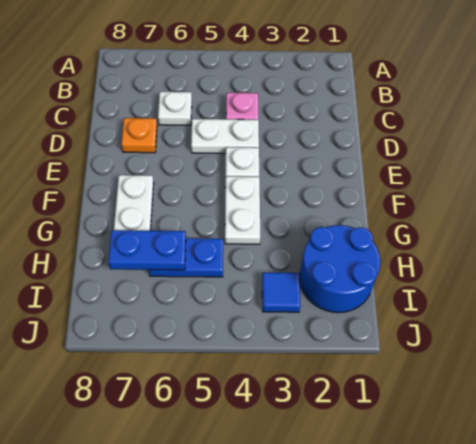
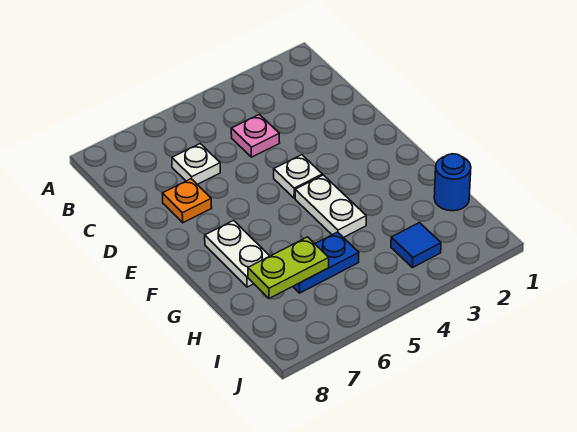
white 1x2 plate [191,119,259,154] -> none
blue 2x2 round brick [300,225,380,313] -> blue 1x1 round brick [434,154,471,211]
blue 1x2 plate [108,230,186,270] -> lime 1x2 plate [248,237,329,299]

